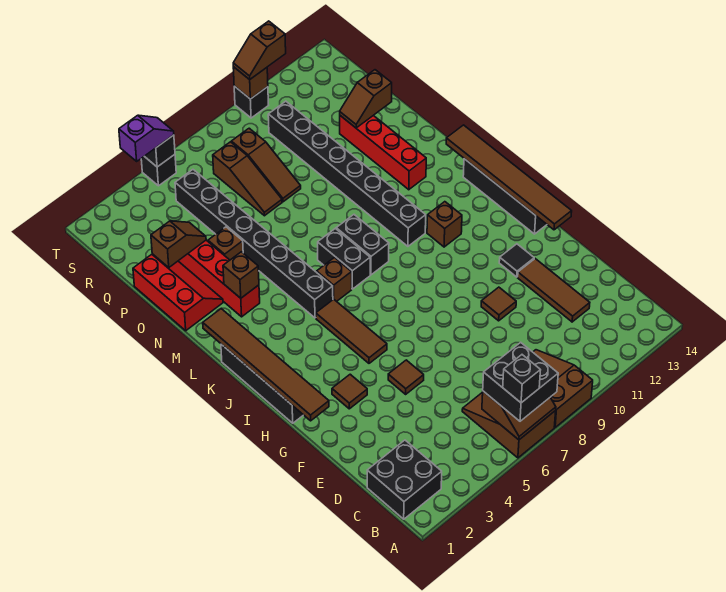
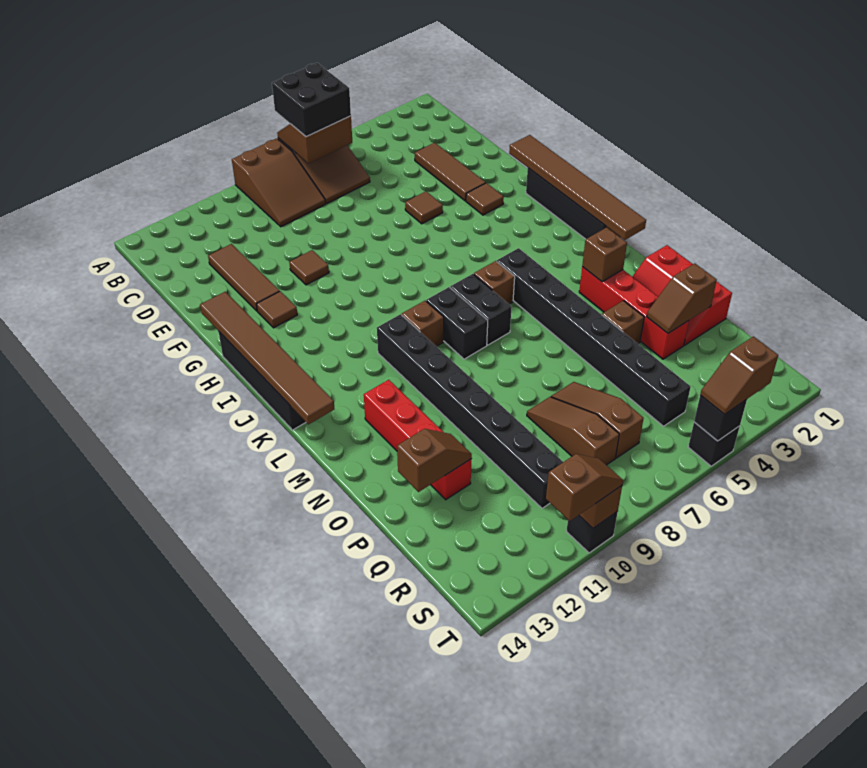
black 1x1 brick [503,355,540,403] -> none
black 2x2 brick [367,440,442,519] -> none
black 1x1 tile [499,244,534,277] -> brown 1x1 tile [257,291,297,328]
brown 1x3 tile [316,299,387,363] -> brown 1x3 tile moved to [415,143,486,201]
brown 1x1 brick [427,202,462,247] -> brown 1x1 brick moved to [402,301,444,347]
purple 1x2 slope [119,115,174,161] -> brown 1x2 slope [700,336,778,415]

